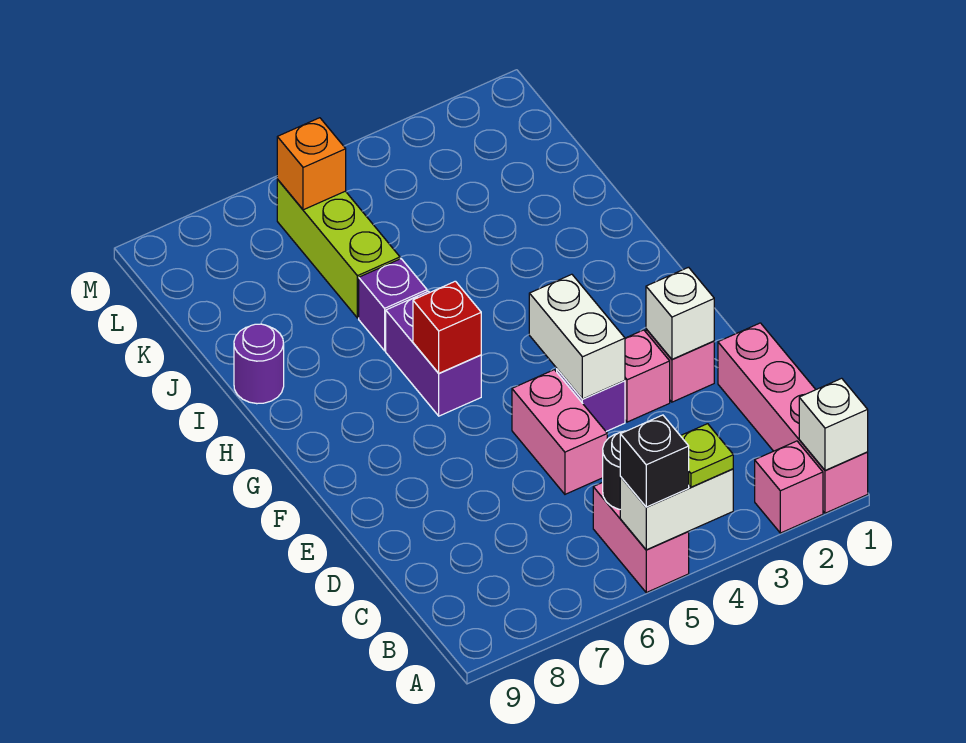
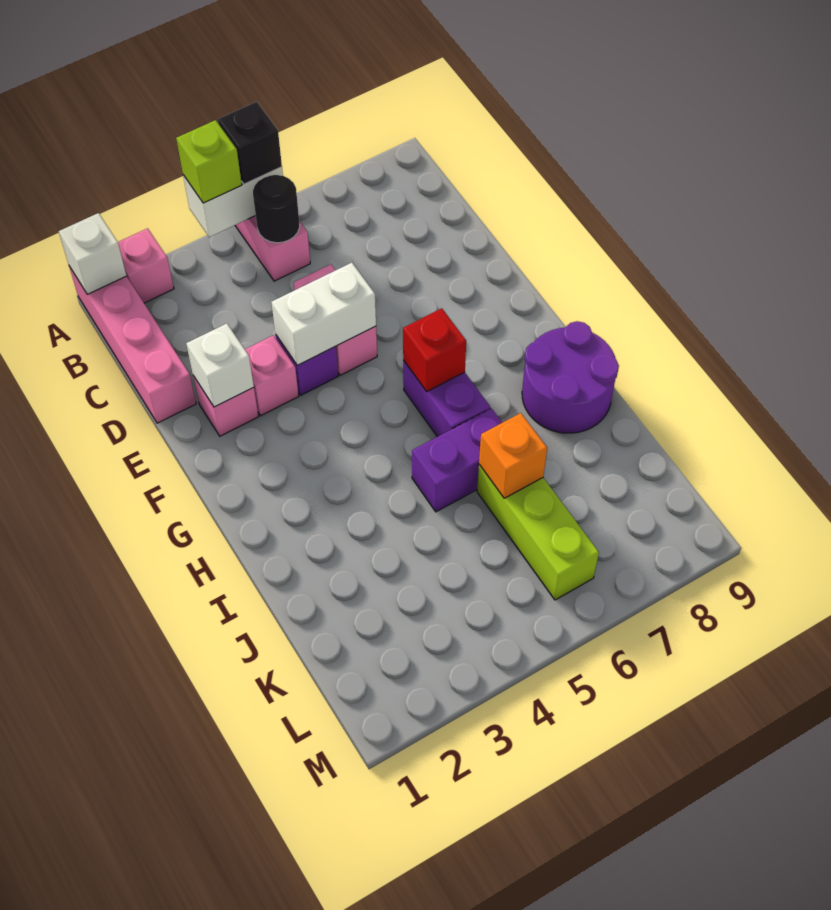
lime 1x1 plate [681,424,733,487] -> lime 1x1 brick [176,120,242,203]
white 1x2 brick [529,274,625,399] -> white 1x2 brick turned to [271,263,376,365]
purple 1x1 brick [359,259,427,351] -> purple 1x2 brick [412,408,502,512]
purple 1x1 round brick [234,324,284,404] -> purple 2x2 round brick [522,321,619,433]
orange 1x1 brick [277,118,346,210] -> orange 1x1 brick moved to [479,413,547,498]

